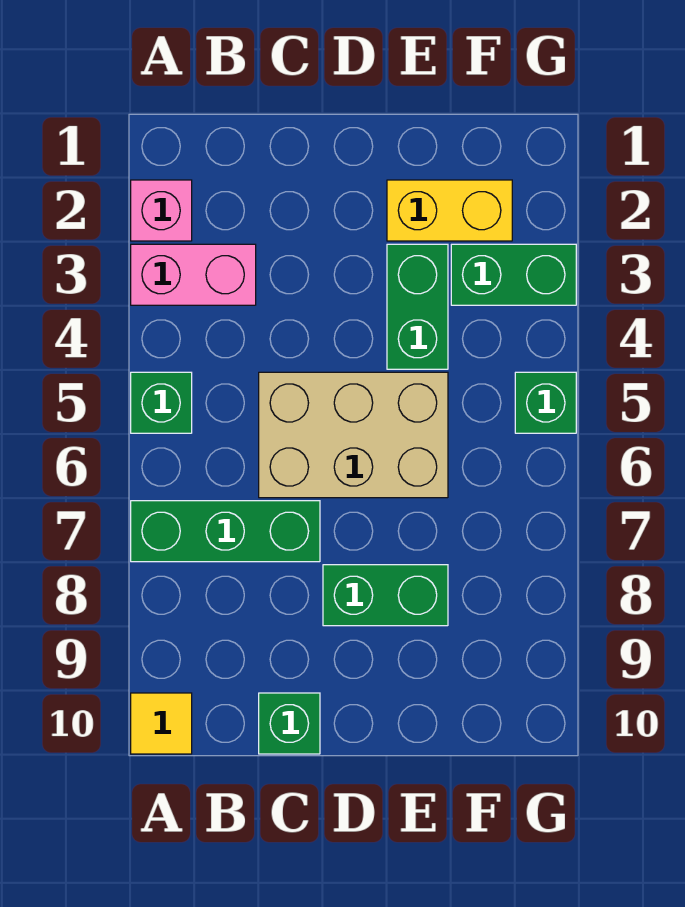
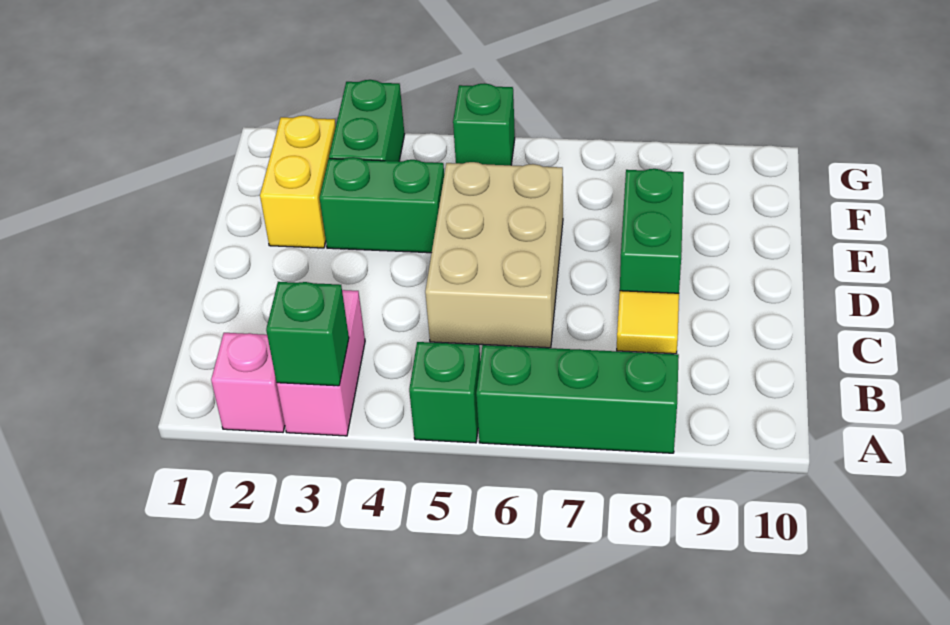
green 1x3 brick [131,501,320,562] -> green 1x3 brick turned to [476,345,679,453]
yellow 1x1 tile [131,693,192,754] -> yellow 1x1 tile moved to [617,291,679,354]
green 1x1 brick [259,693,320,754] -> green 1x1 brick moved to [266,282,349,386]

